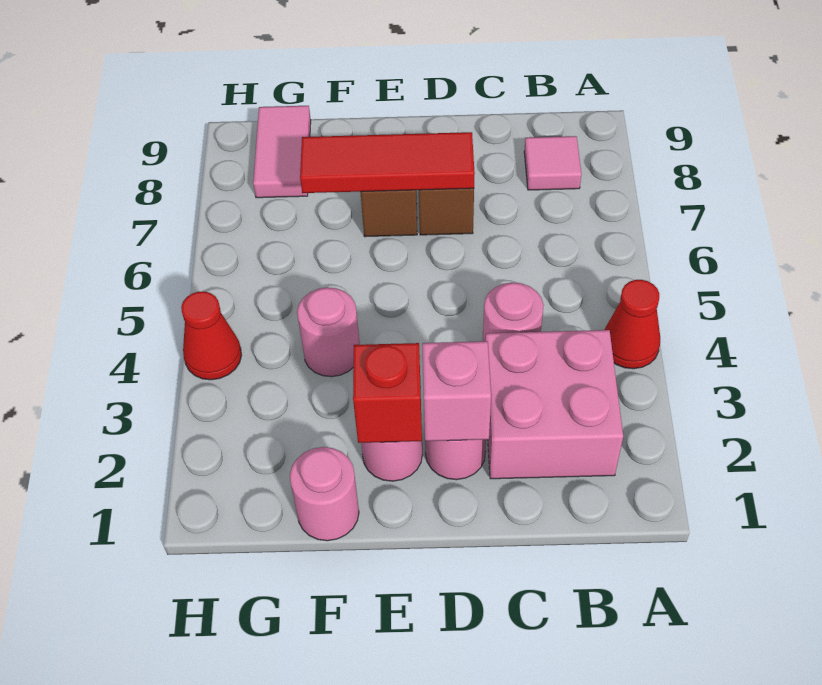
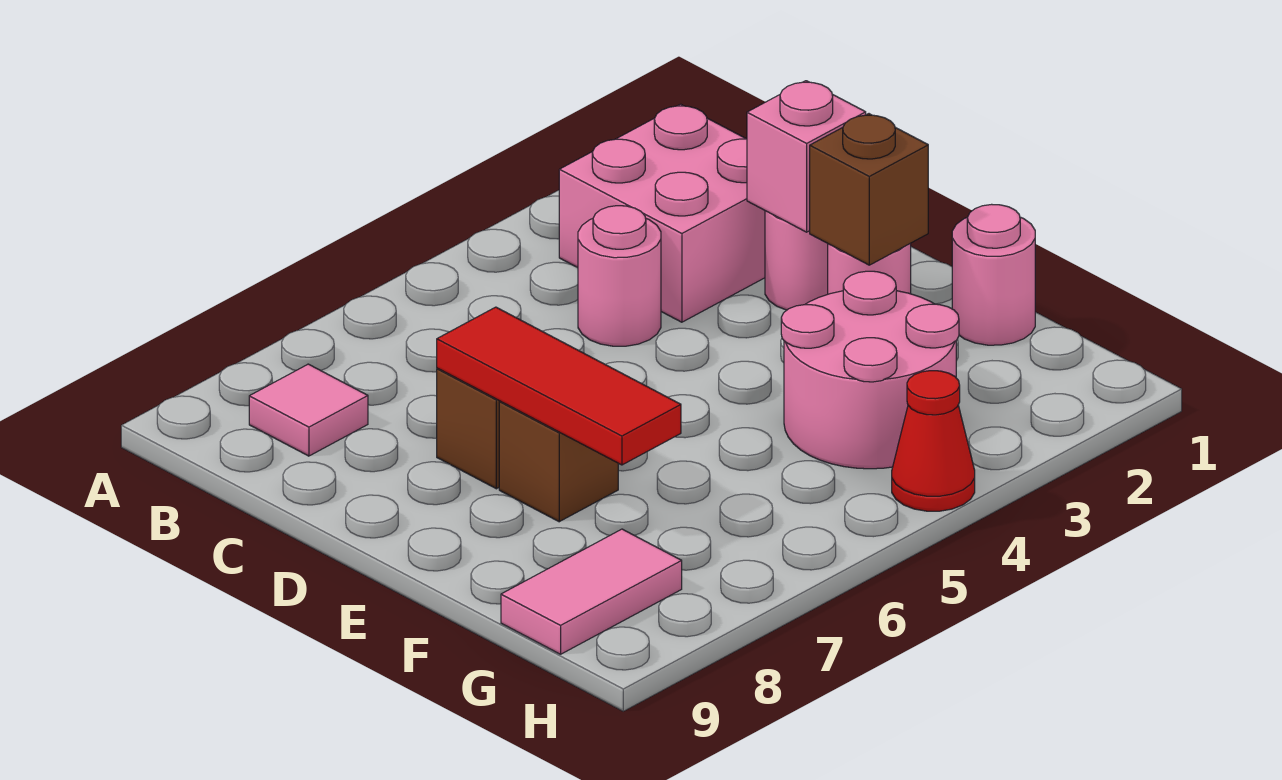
red 1x1 cone [605,280,660,369] -> none
red 1x1 brick [353,343,422,443] -> brown 1x1 brick [810,114,928,265]
pink 1x1 round brick [297,287,360,377] -> pink 2x2 round brick [781,271,959,469]

